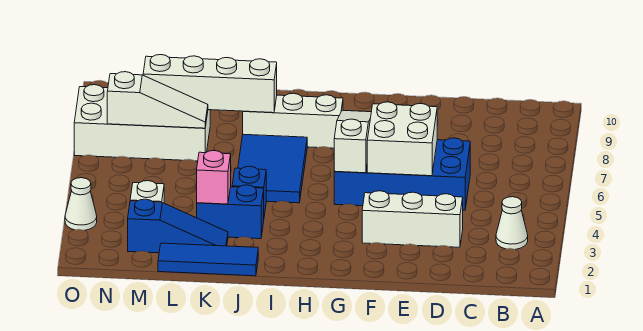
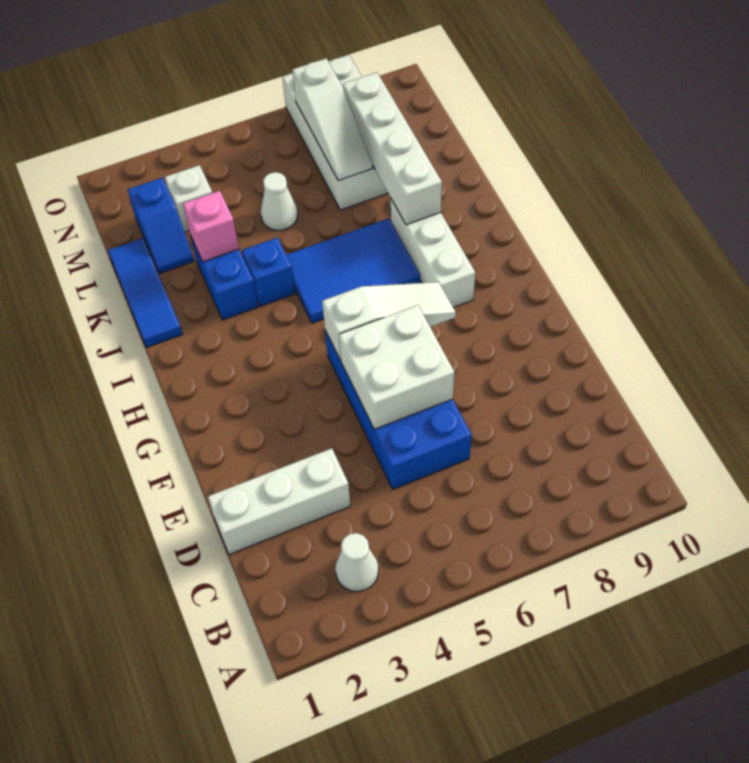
white 1x3 brick [362,191,463,247] -> white 1x3 brick turned to [208,448,350,554]
blue 1x3 slope [128,199,228,253] -> blue 1x2 slope [128,178,194,274]
white 1x1 cone [65,178,97,230] -> white 1x1 cone moved to [261,172,298,230]

